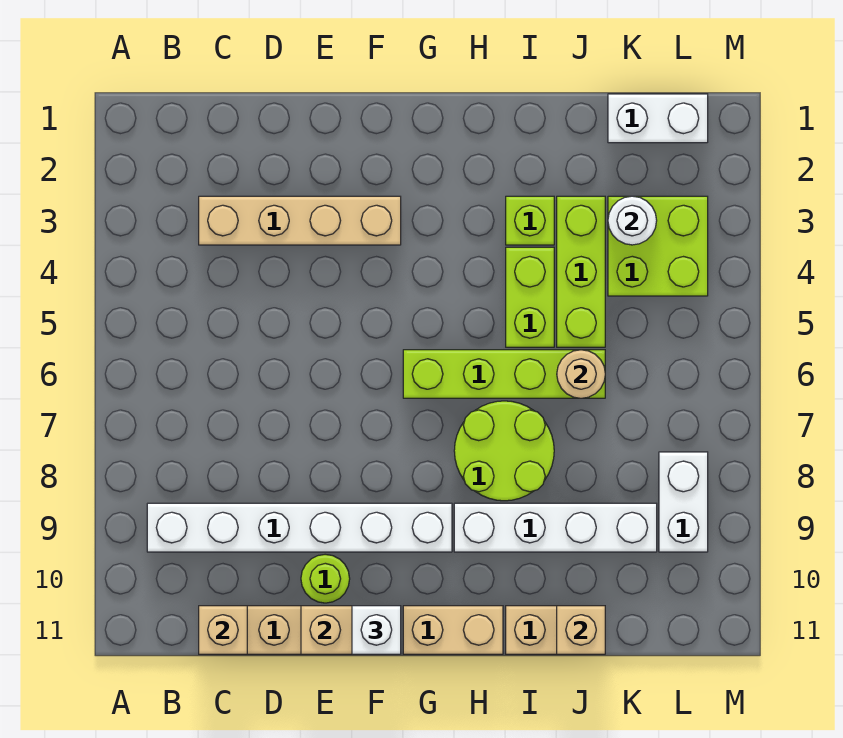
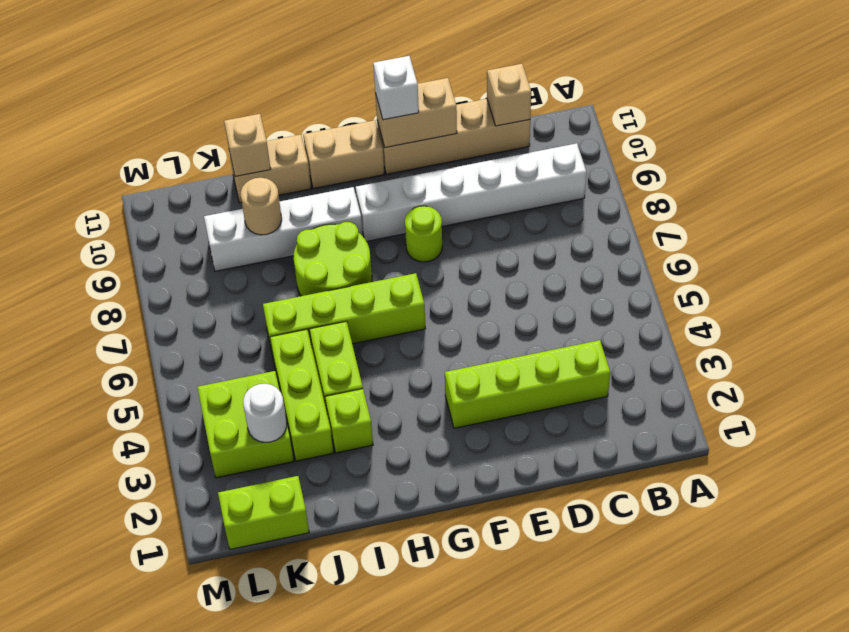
tan 1x4 brick [199,196,401,245] -> lime 1x4 brick [445,340,610,428]
lime 1x1 round brick [301,554,350,603] -> lime 1x1 round brick moved to [405,206,442,262]
tan 1x1 round brick [557,350,605,398] -> tan 1x1 round brick moved to [241,178,282,235]
white 1x2 brick [608,94,708,143] -> lime 1x2 brick [218,476,309,549]
white 1x2 brick [659,452,708,552] -> none

